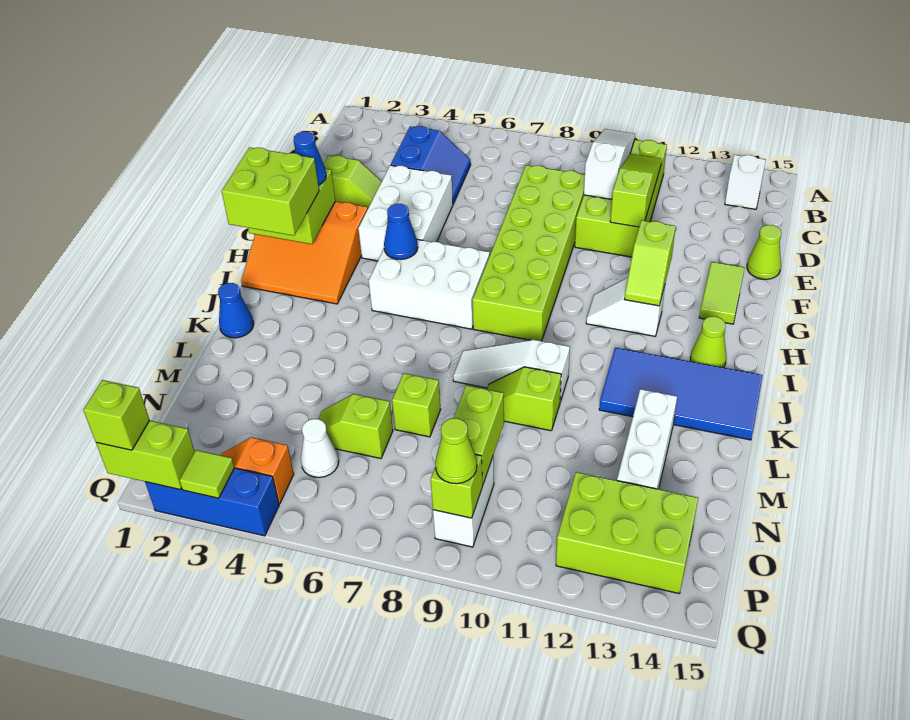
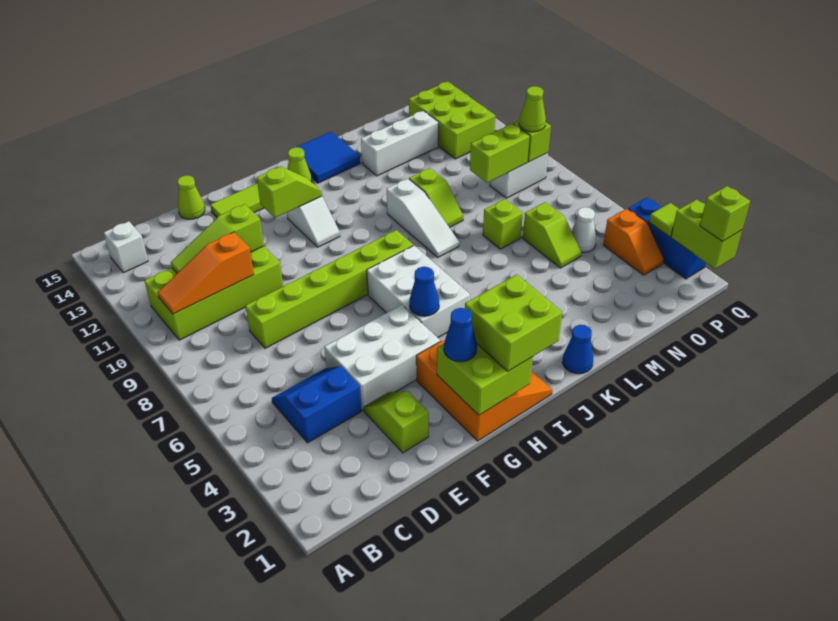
white 1x3 slope [584,129,635,199] -> orange 1x3 slope [157,232,254,314]
lime 2x6 brick [473,165,585,341] -> lime 1x6 brick [245,230,413,348]
blue 2x4 tile [599,348,763,440] -> blue 2x2 tile [297,132,361,183]

